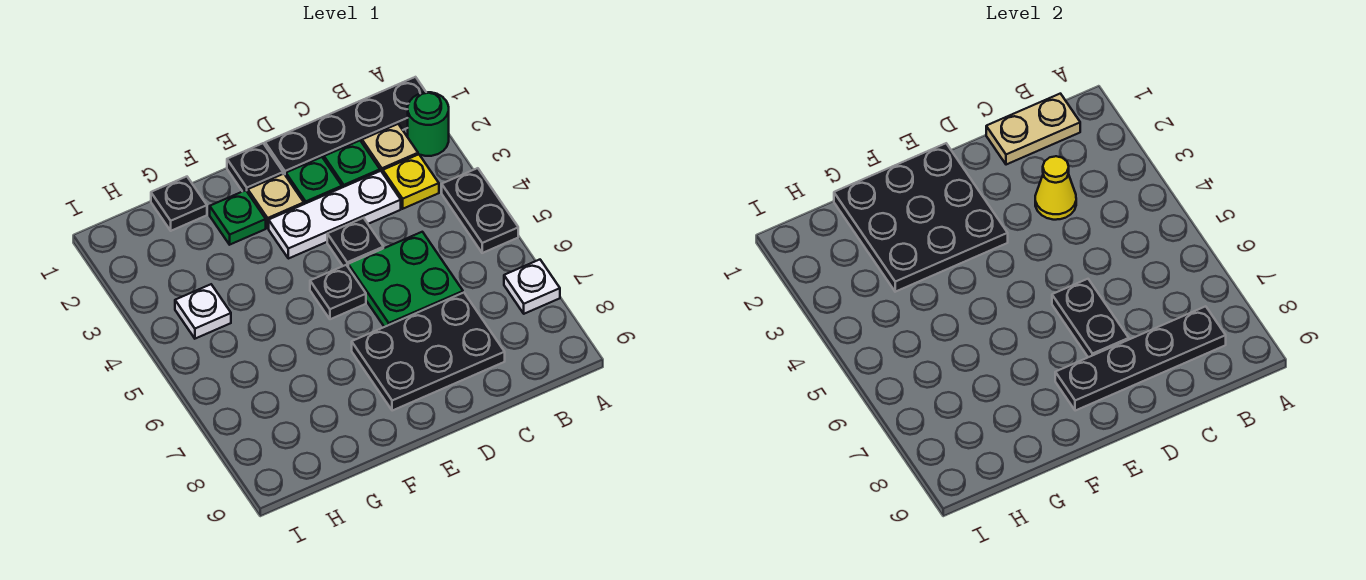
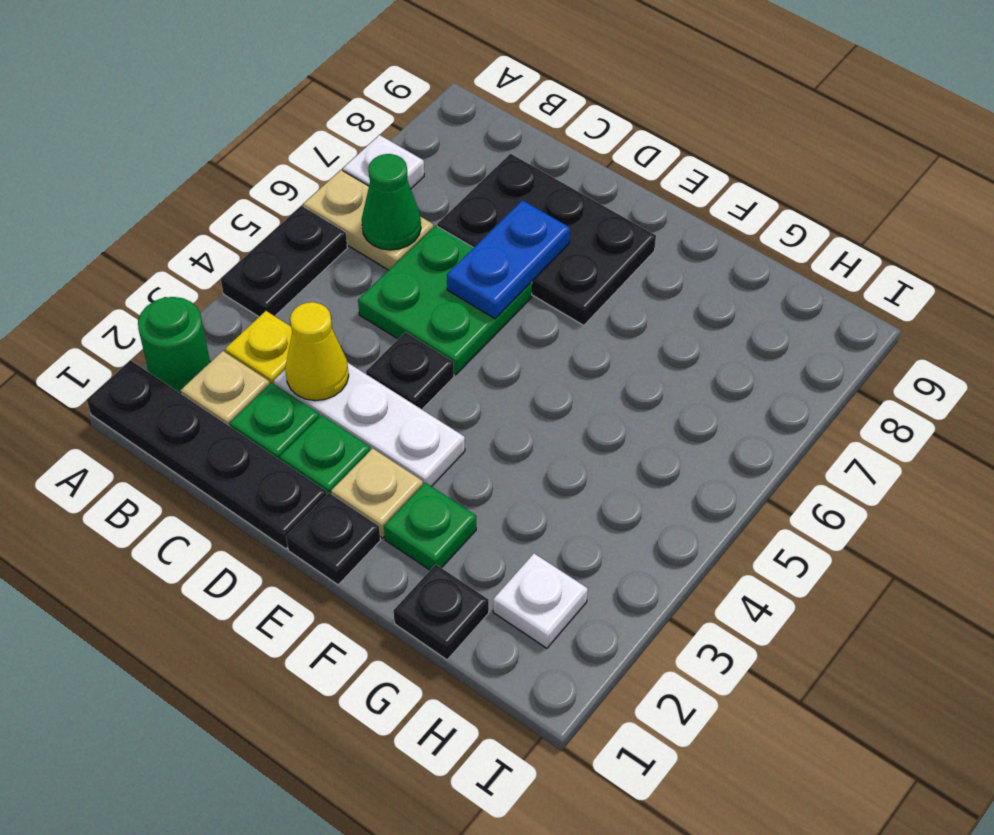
tan 1x2 plate [986,94,1080,165] -> tan 1x2 plate moved to [303,170,433,270]
none -> green 1x1 cone [362,154,421,250]
black 1x4 plate [1055,306,1226,411] -> none
black 1x2 plate [1052,279,1129,357] -> blue 1x2 plate [447,200,570,319]
black 3x3 plate [834,143,1008,292] -> none
black 1x1 plate [310,265,366,319] -> none
white 1x1 plate [175,284,231,339] -> white 1x1 plate moved to [493,554,588,648]

